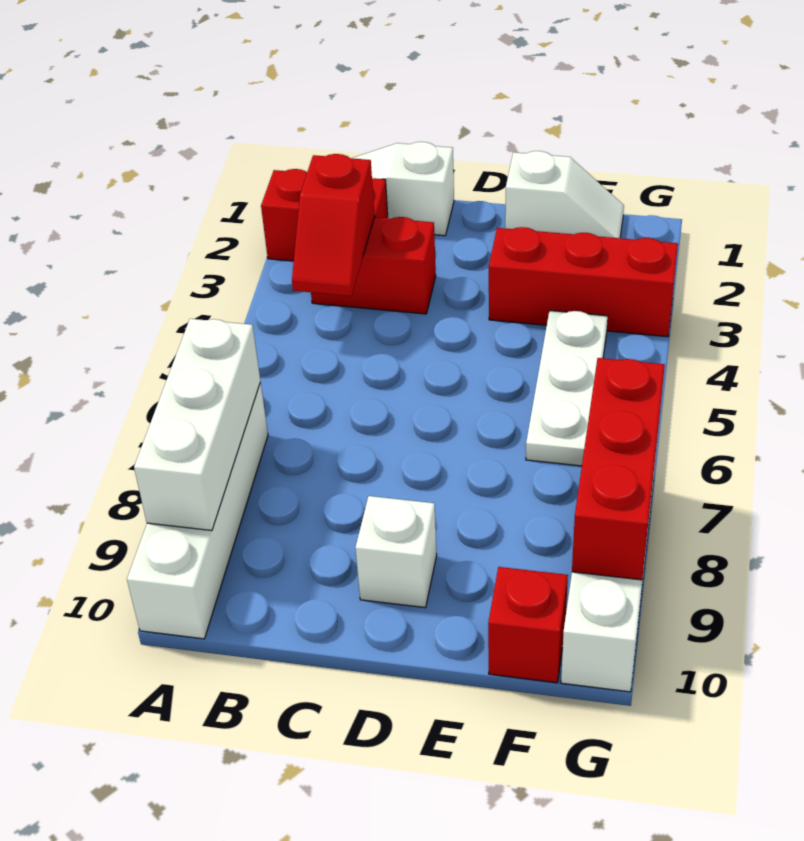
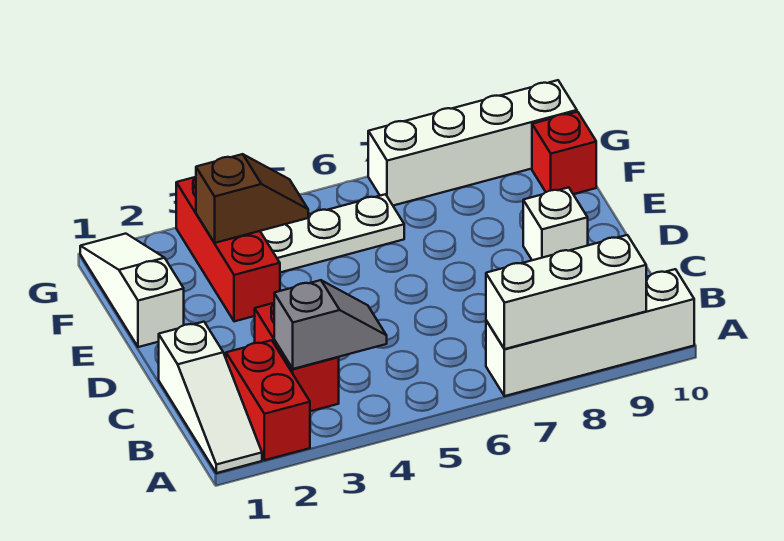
red 1x2 slope [292,154,375,296] -> grey 1x2 slope [274,280,387,369]
white 1x2 slope [505,151,624,238] -> white 1x3 slope [80,234,184,347]
none -> brown 1x2 slope [196,154,308,243]
red 1x3 brick [572,358,665,580] -> none

